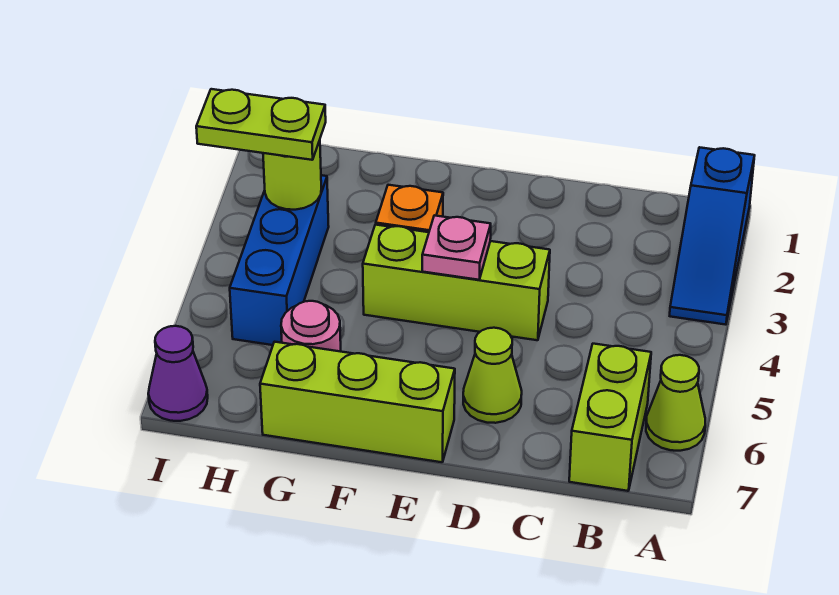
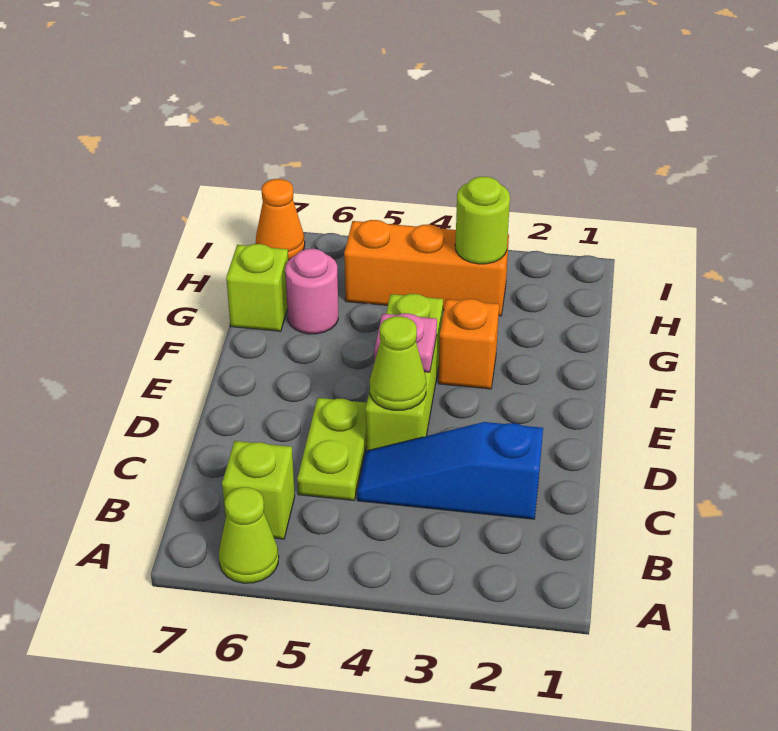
blue 1x3 slope [670,147,755,325] -> blue 1x3 slope moved to [357,422,543,519]
lime 1x2 brick [569,344,651,491] -> lime 1x1 brick [222,441,295,539]
lime 1x1 cone [463,328,522,423] -> lime 1x1 cone moved to [370,316,426,410]
lime 1x3 brick [260,342,455,462] -> lime 1x1 brick [226,244,288,331]
blue 1x3 brick [230,175,329,345] -> orange 1x3 brick [344,220,509,316]
lime 1x2 plate [196,89,326,160] -> lime 1x2 plate moved to [297,398,367,501]
purple 1x1 cone [148,326,208,421] -> orange 1x1 cone [256,179,305,260]

